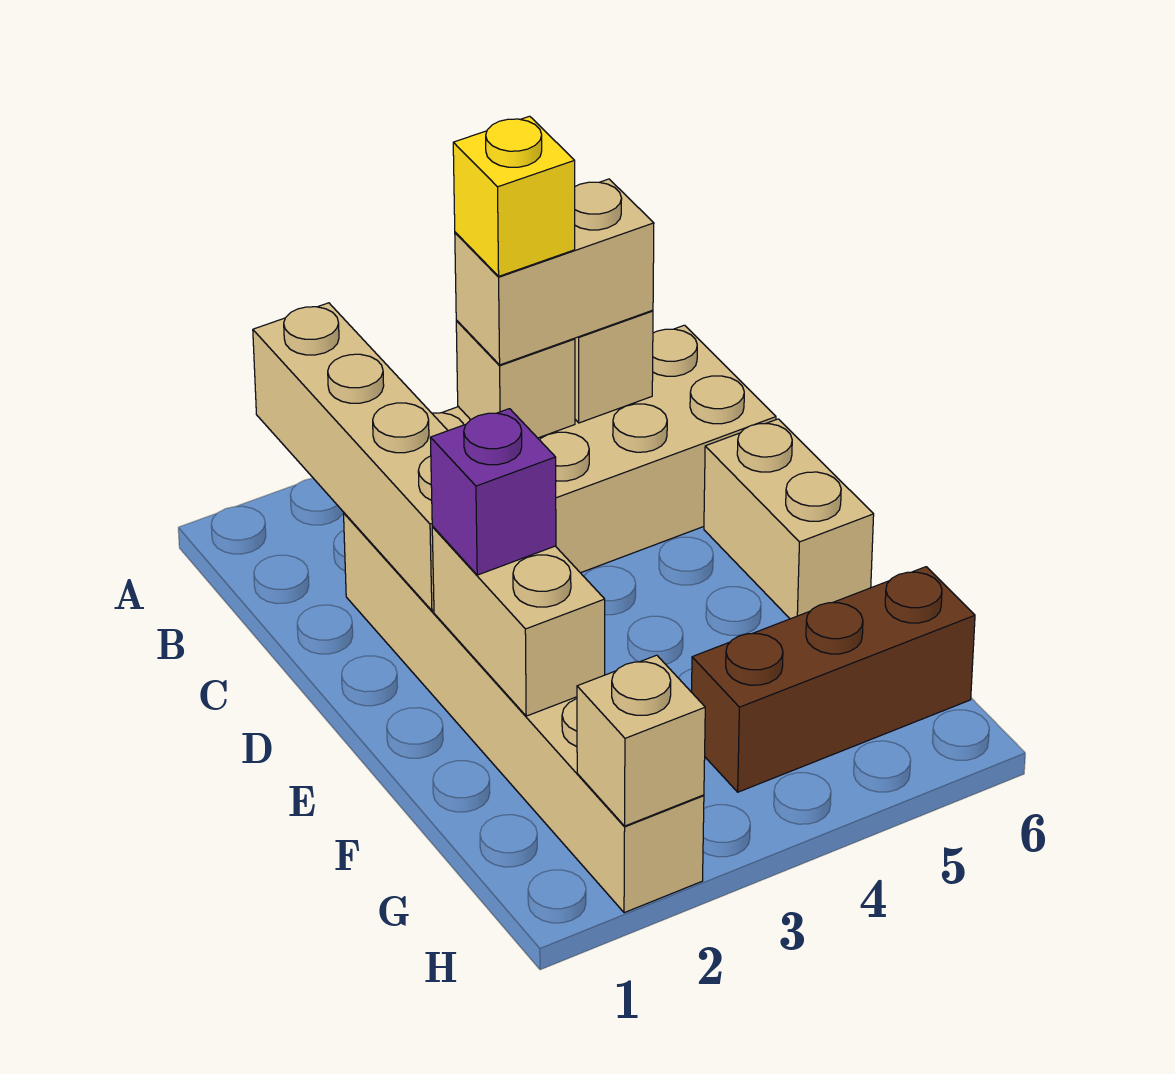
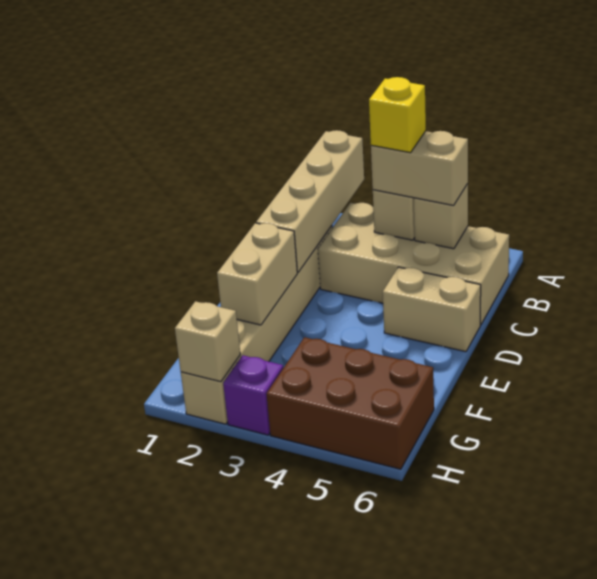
tan 1x2 brick [704,419,874,619] -> tan 1x2 brick turned to [383,267,481,352]
purple 1x1 brick [430,409,556,575] -> purple 1x1 brick moved to [223,355,283,435]
brown 1x3 brick [692,567,975,792] -> brown 2x3 brick [267,337,434,469]

